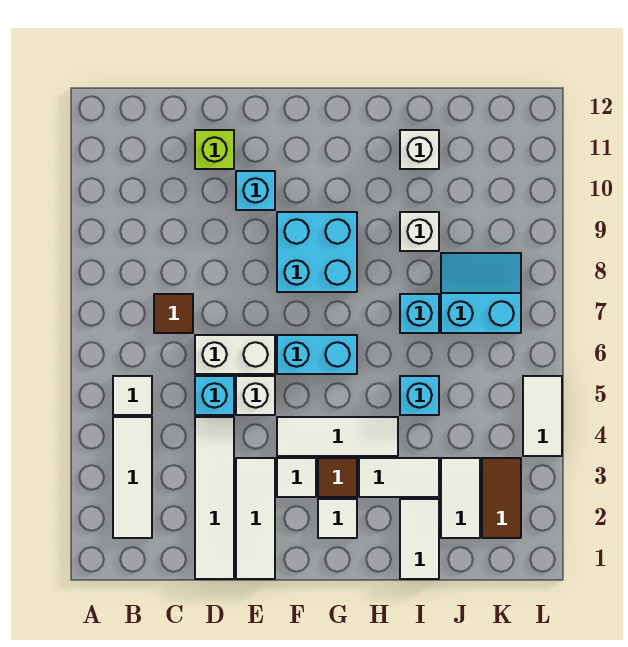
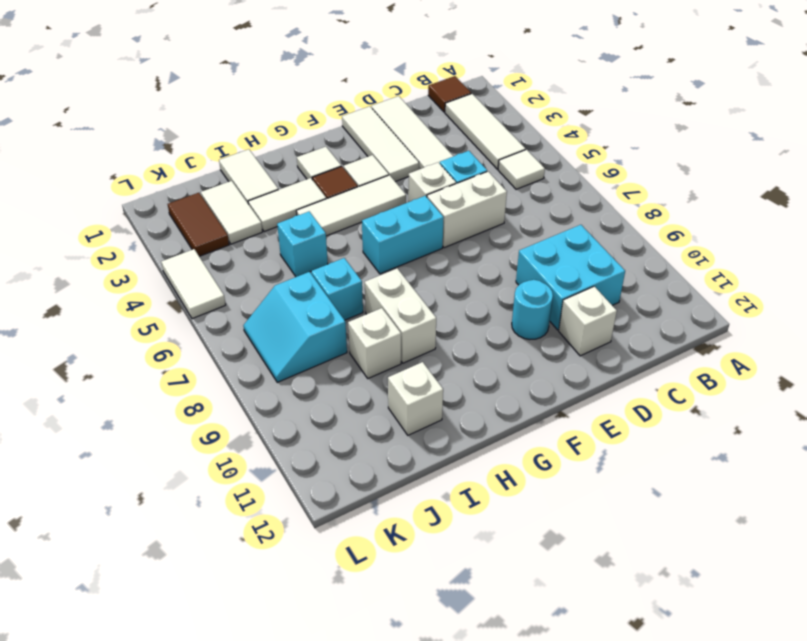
brown 1x1 tile [154,294,193,333] -> brown 1x1 tile moved to [428,76,471,112]
lime 1x1 brick [195,130,234,169] -> white 1x1 brick [559,286,617,356]
cyan 1x1 brick [236,171,275,210] -> cyan 1x1 round brick [512,280,553,340]
cyan 2x2 brick [277,212,357,292] -> cyan 2x2 brick moved to [516,225,625,330]
none -> white 1x2 brick [365,268,436,363]
cyan 2x2 slope [441,253,521,333] -> cyan 2x2 slope turned to [243,272,347,382]

